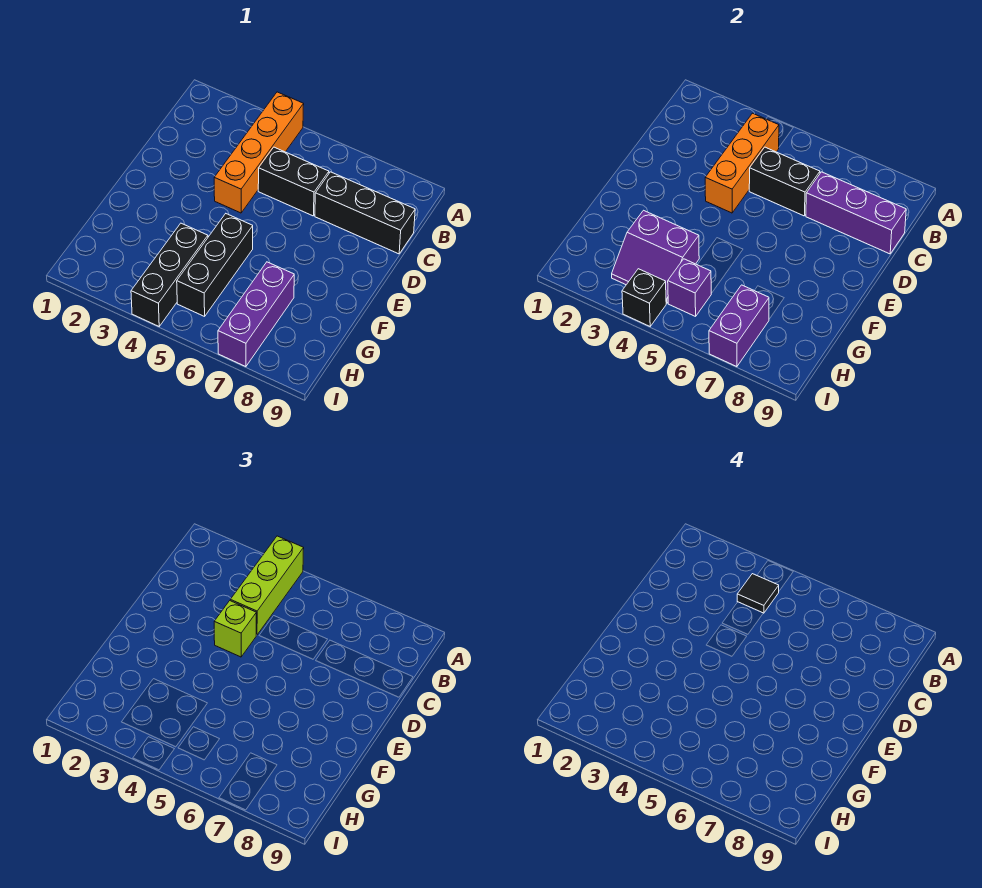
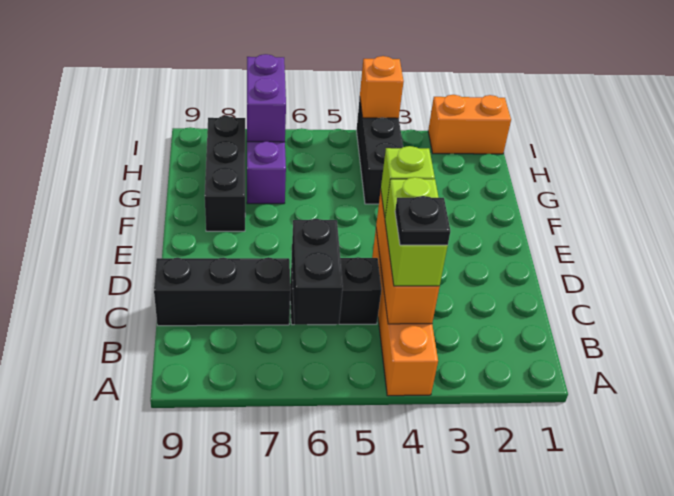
lime 1x3 brick [230,536,304,635] -> lime 1x2 brick [385,177,448,286]
black 1x1 tile [737,574,779,613] -> black 1x1 plate [395,196,450,245]
black 1x2 brick [749,147,820,216] -> black 1x2 brick turned to [292,219,343,325]
purple 1x3 brick [806,172,906,254] -> none
black 1x3 brick [177,214,253,316] -> black 1x3 brick moved to [205,116,245,231]
purple 2x2 slope [612,210,699,303] -> none
purple 1x1 brick [668,259,711,316] -> none
none -> orange 1x2 brick [428,95,511,154]
black 1x1 brick [622,269,666,326] -> orange 1x1 brick [360,56,404,118]

